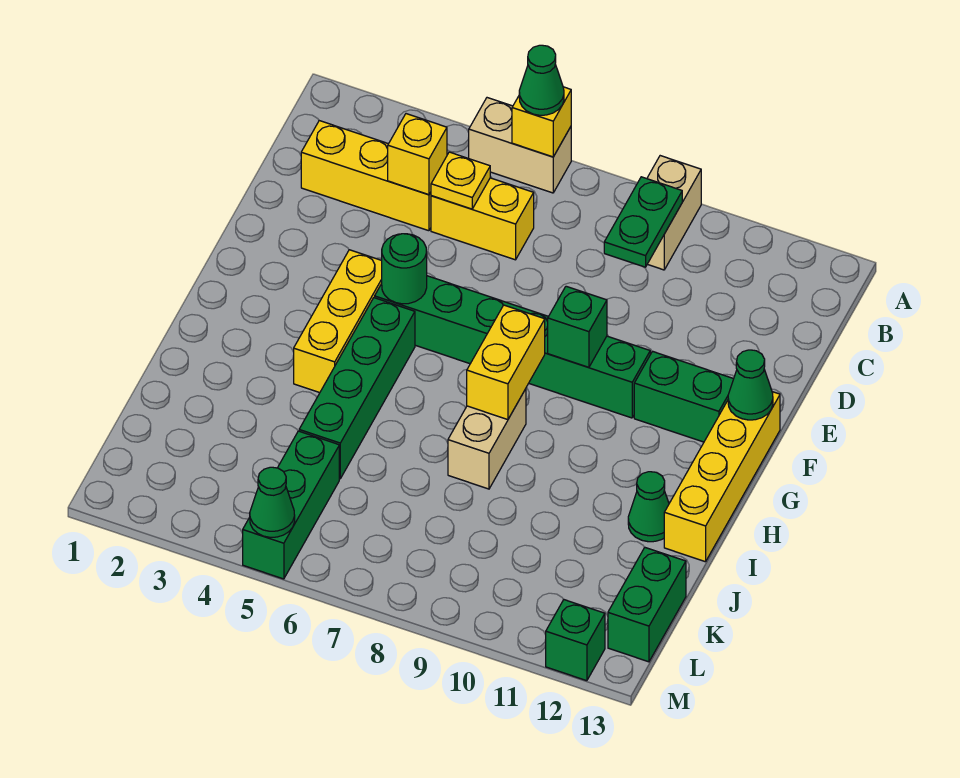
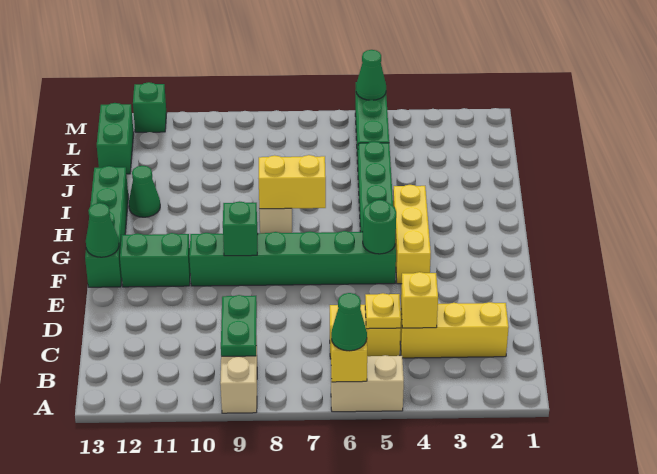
yellow 1x4 brick [664,392,780,562] -> green 1x4 brick [85,166,128,287]
yellow 1x2 brick [467,305,545,420] -> yellow 1x2 brick turned to [258,155,326,209]

